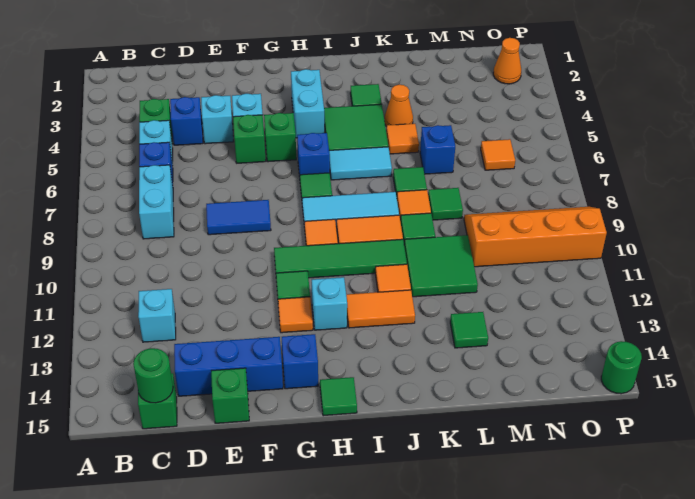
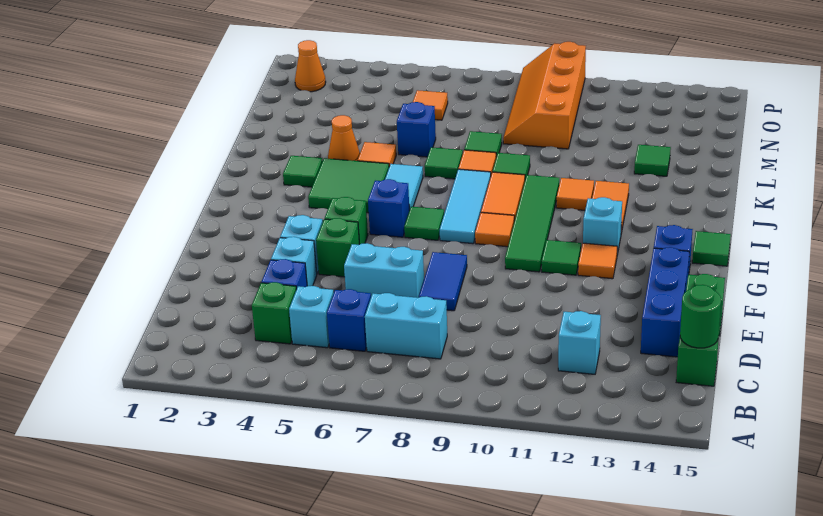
cyan 1x2 brick [291,69,324,138] -> cyan 1x2 brick moved to [344,243,424,298]
green 2x2 tile [404,235,478,297] -> none
green 1x1 round brick [601,341,642,394] -> none

